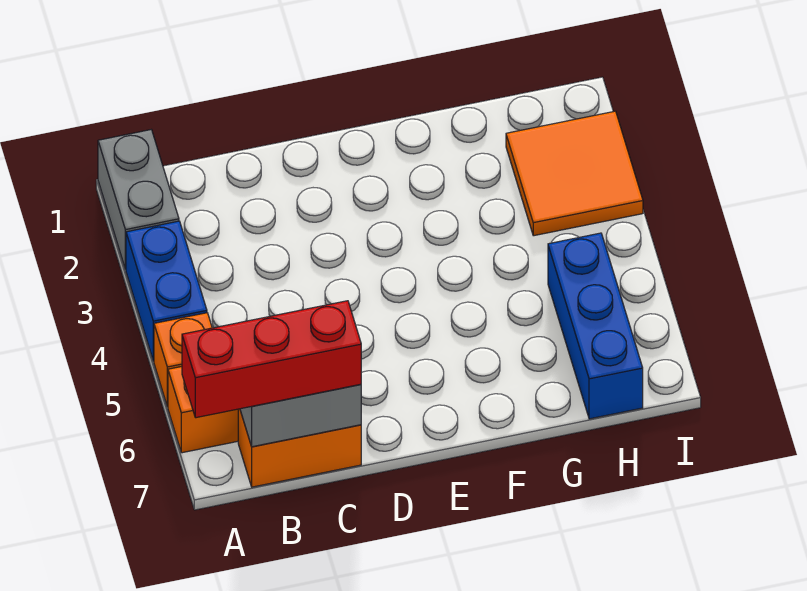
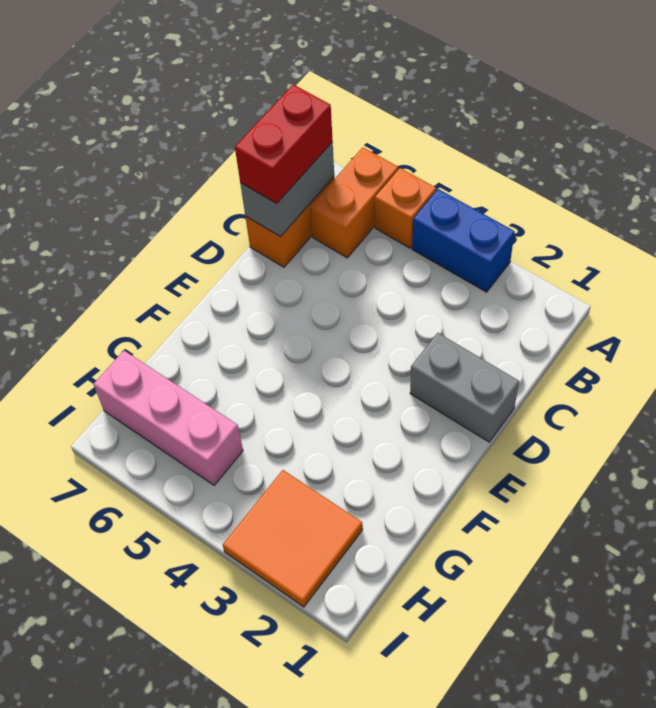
grey 1x2 brick [98,130,179,269] -> grey 1x2 brick moved to [410,333,519,442]
red 1x3 brick [182,301,361,418] -> red 1x2 brick [235,84,333,204]
blue 1x3 brick [548,233,643,419] -> pink 1x3 brick [94,351,243,485]

